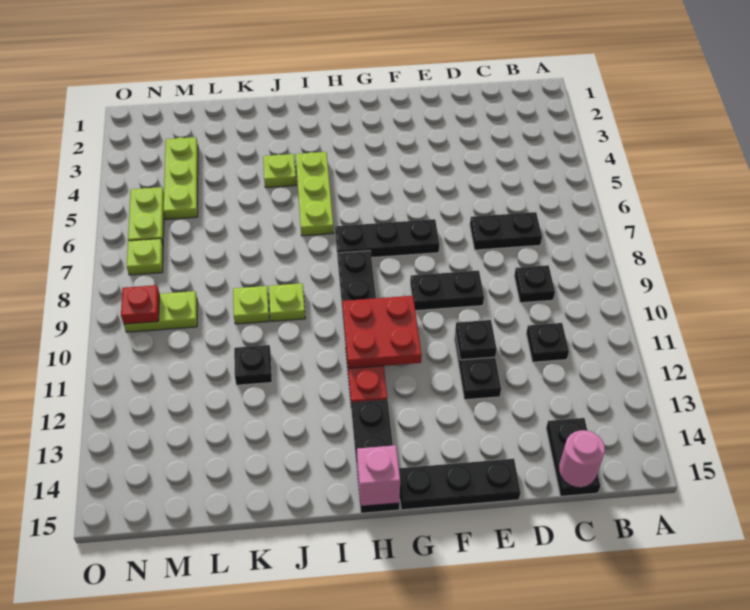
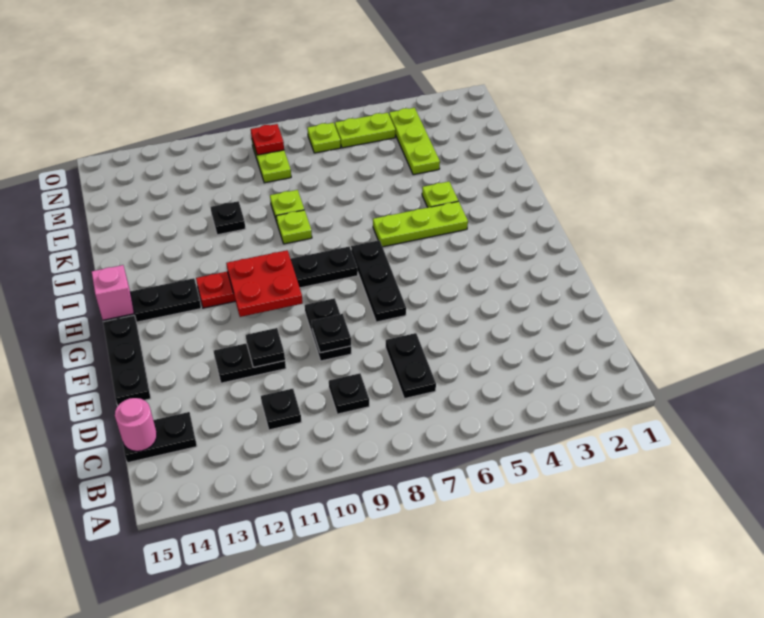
none -> black 1x1 plate [312,314,351,353]
lime 1x3 plate [164,137,198,219] -> lime 1x3 plate turned to [389,108,440,175]

